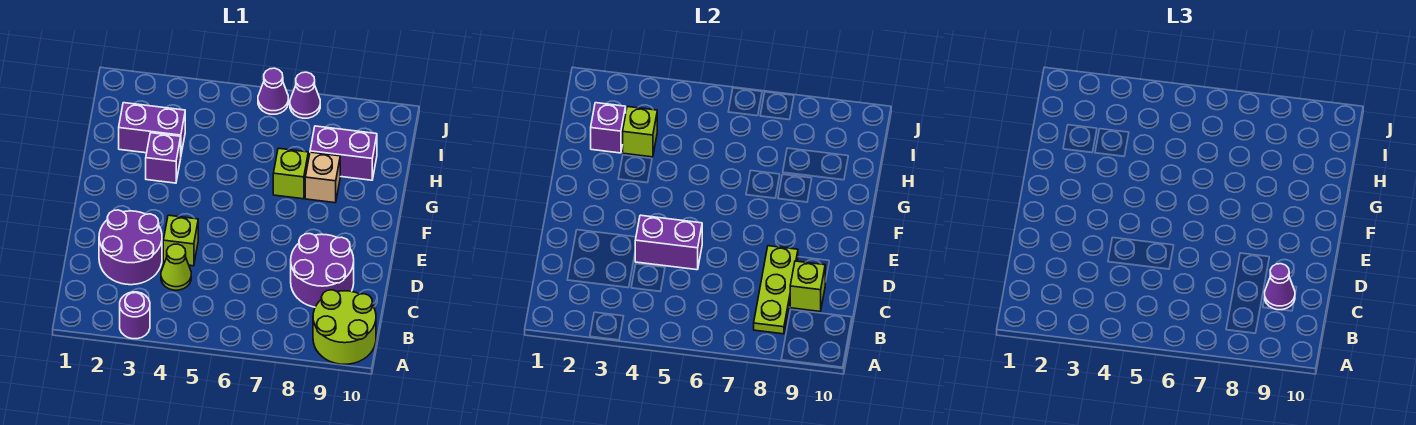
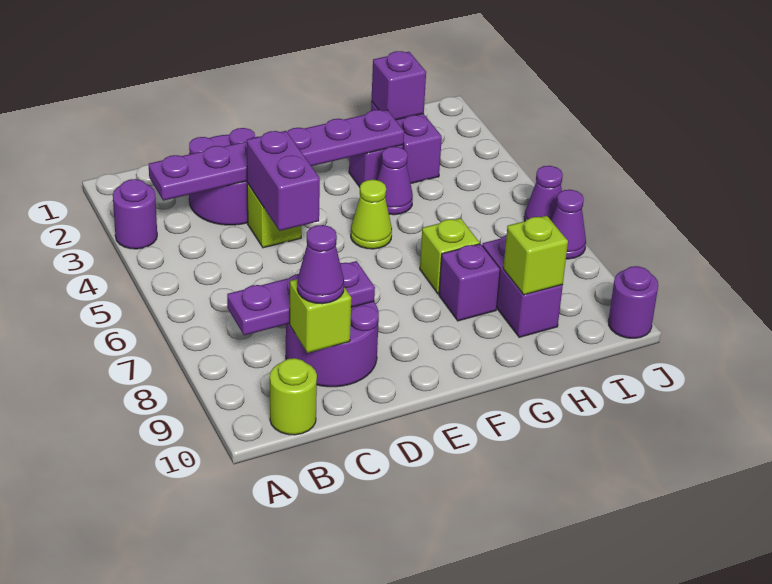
lime 2x2 round brick [313,290,376,364] -> lime 1x1 round brick [270,358,317,435]
none -> purple 1x6 plate [149,110,404,201]
lime 1x3 plate [754,246,798,334] -> purple 1x3 plate [227,261,375,335]
lime 1x1 cone [161,244,191,290] -> lime 1x1 cone moved to [351,180,392,249]
none -> purple 1x1 cone [377,147,413,215]
tan 1x1 brick [305,152,340,203] -> purple 1x1 brick [439,244,500,321]
lime 1x1 brick [623,107,657,157] -> lime 1x1 brick moved to [503,216,568,295]
none -> purple 1x1 round brick [608,266,658,338]

